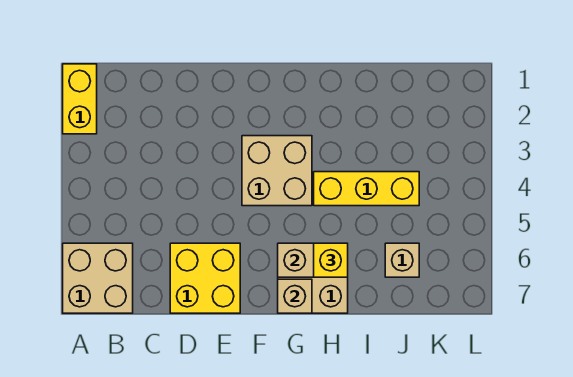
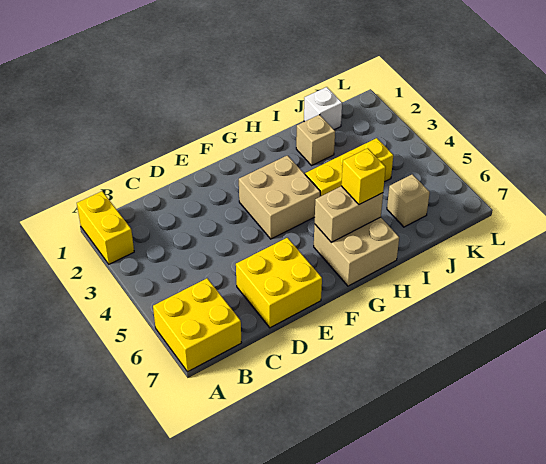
tan 2x2 brick [63,243,133,313] -> yellow 2x2 brick [153,278,242,372]
tan 1x1 brick [278,279,312,313] -> tan 1x1 brick moved to [296,115,335,165]
none -> white 1x1 brick [304,87,342,130]

